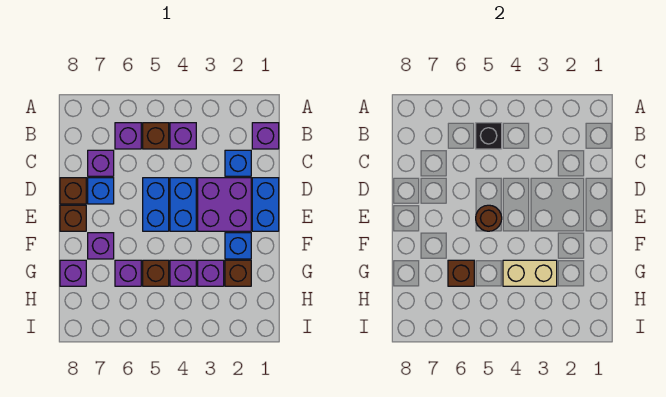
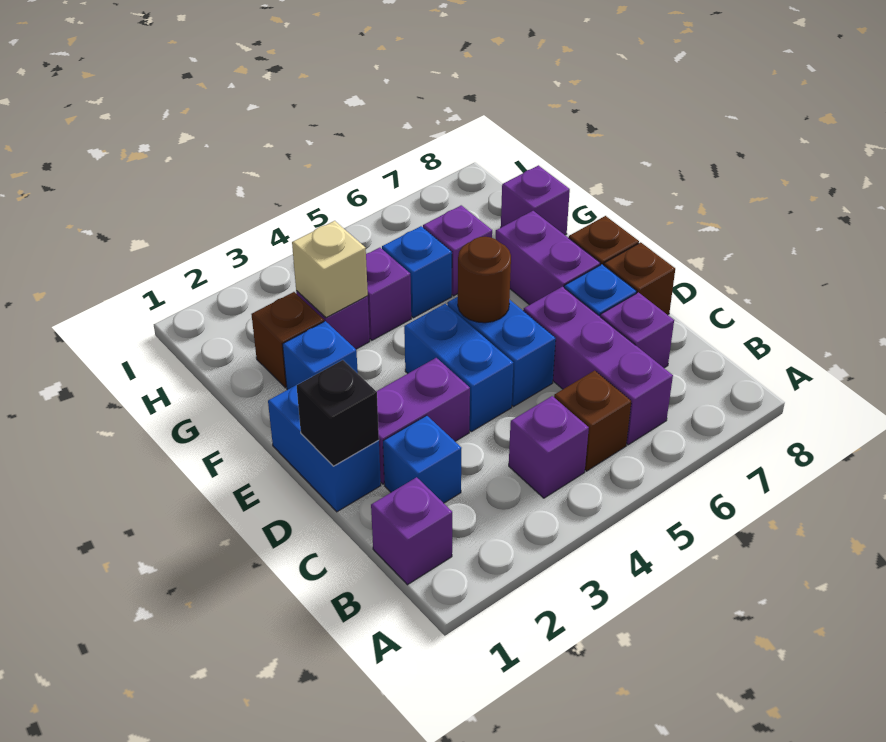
black 1x1 brick [476,123,502,149] -> black 1x1 brick moved to [297,360,379,466]
purple 1x1 brick [115,123,141,149] -> purple 1x3 brick [523,287,673,445]
purple 2x2 brick [198,178,251,231] -> purple 1x2 brick [376,358,470,484]
purple 1x1 brick [88,233,114,259] -> purple 1x2 brick [496,211,600,305]
tan 1x2 brick [503,260,557,286] -> tan 1x1 brick [292,221,368,318]
brown 1x1 brick [143,260,169,286] -> blue 1x1 brick [382,226,452,318]
brown 1x1 brick [448,260,474,286] -> none

